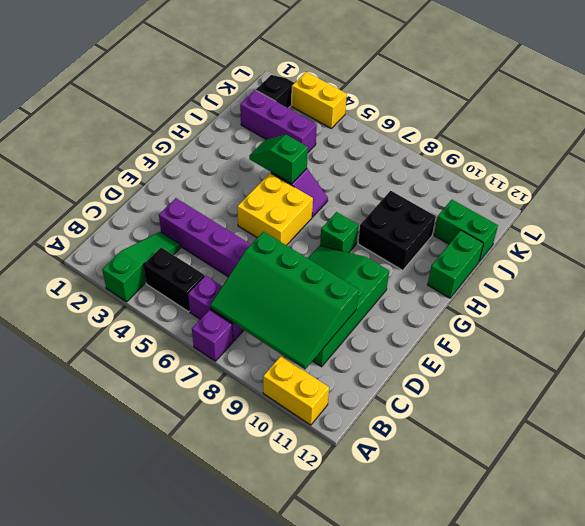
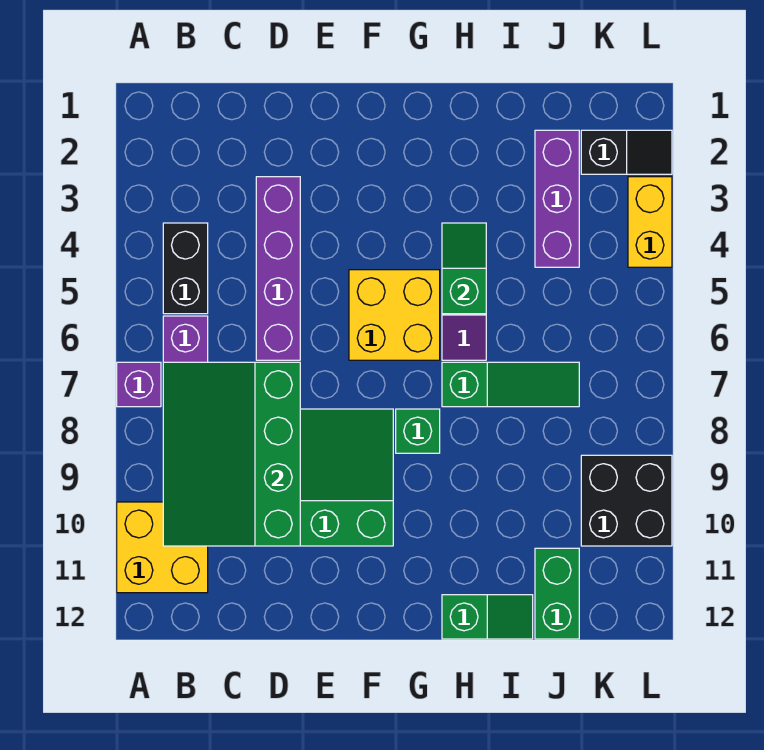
green 1x3 slope [102,232,181,302] -> green 1x3 slope moved to [442,362,579,407]
yellow 1x2 brick [263,356,329,425] -> yellow 2x2 brick [117,502,208,593]
black 2x2 brick [358,191,436,270] -> black 2x2 brick moved to [581,455,672,546]
green 1x2 brick [428,231,484,298] -> green 1x2 slope [442,595,533,639]

